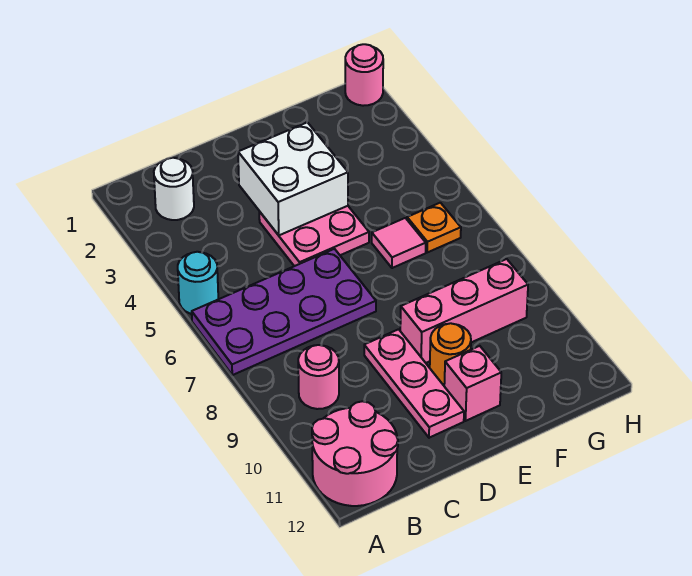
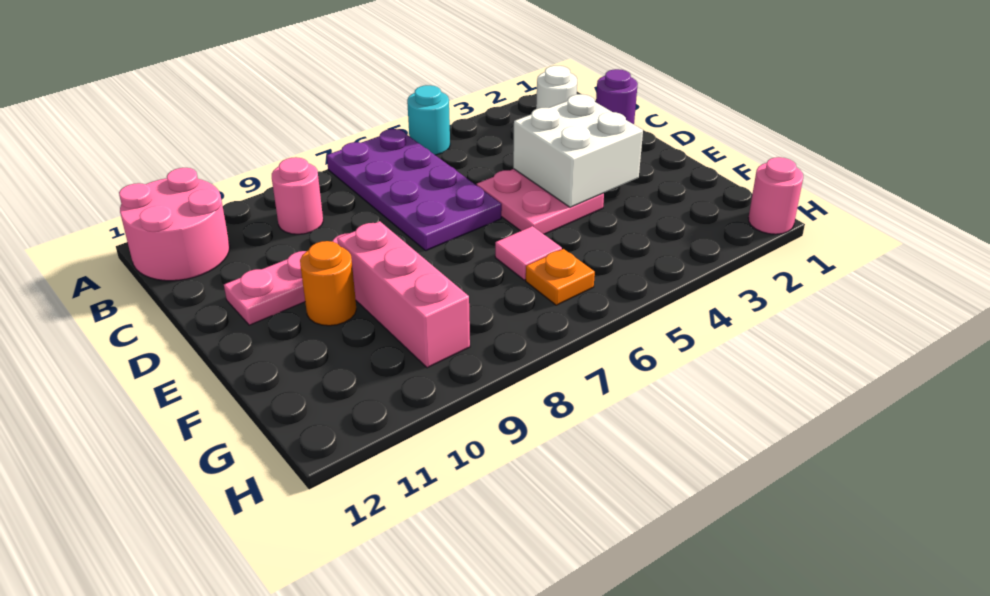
none -> purple 1x1 round brick [596,69,638,124]
pink 1x1 brick [444,346,501,421] -> none

